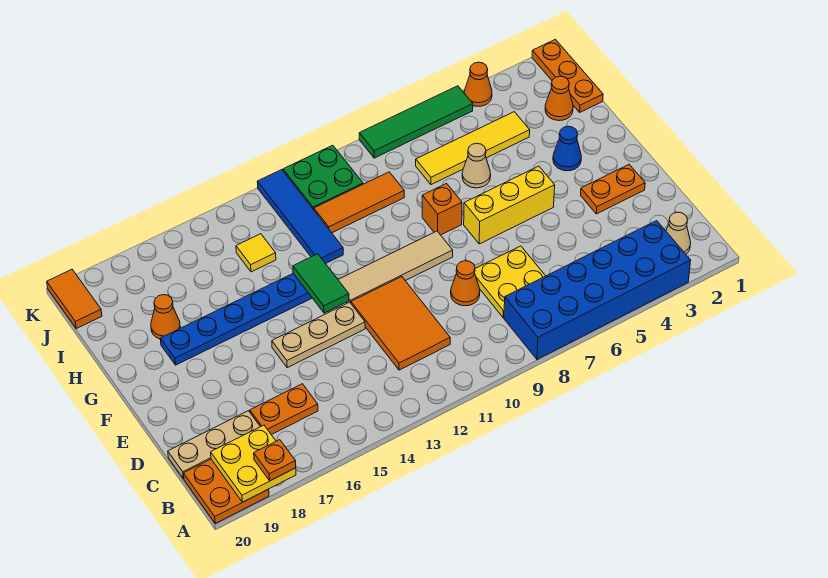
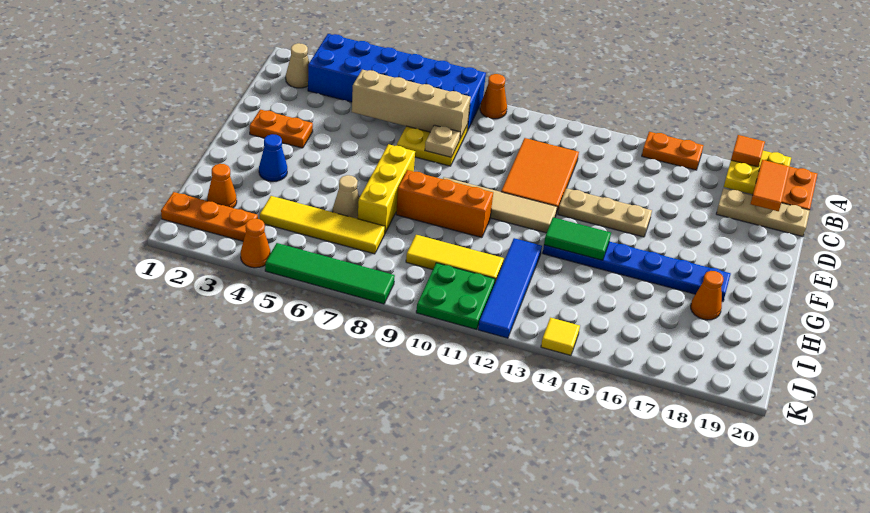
orange 1x1 plate [254,440,296,481] -> orange 1x1 tile [731,135,765,167]
none -> tan 1x4 brick [352,70,471,139]
orange 1x2 plate [250,384,318,435] -> orange 1x2 plate moved to [642,132,704,170]
none -> tan 1x1 plate [425,125,460,157]
orange 1x1 cone [451,261,480,306] -> orange 1x1 cone moved to [480,74,507,119]
yellow 1x3 brick [464,166,555,244] -> yellow 1x3 brick turned to [358,144,415,233]
green 1x2 tile [293,254,349,313] -> green 1x2 tile turned to [544,217,611,260]
orange 1x1 brick [422,184,462,235] -> orange 1x3 brick [396,170,493,238]
orange 1x3 plate [532,39,603,112] -> orange 1x3 plate turned to [161,192,258,241]
orange 1x3 tile [314,172,404,233] -> yellow 1x3 tile [406,235,504,282]
yellow 1x1 tile [236,234,276,272] -> yellow 1x1 tile moved to [541,317,580,356]
orange 1x2 tile [47,270,102,329] -> orange 1x2 tile moved to [751,160,790,211]

